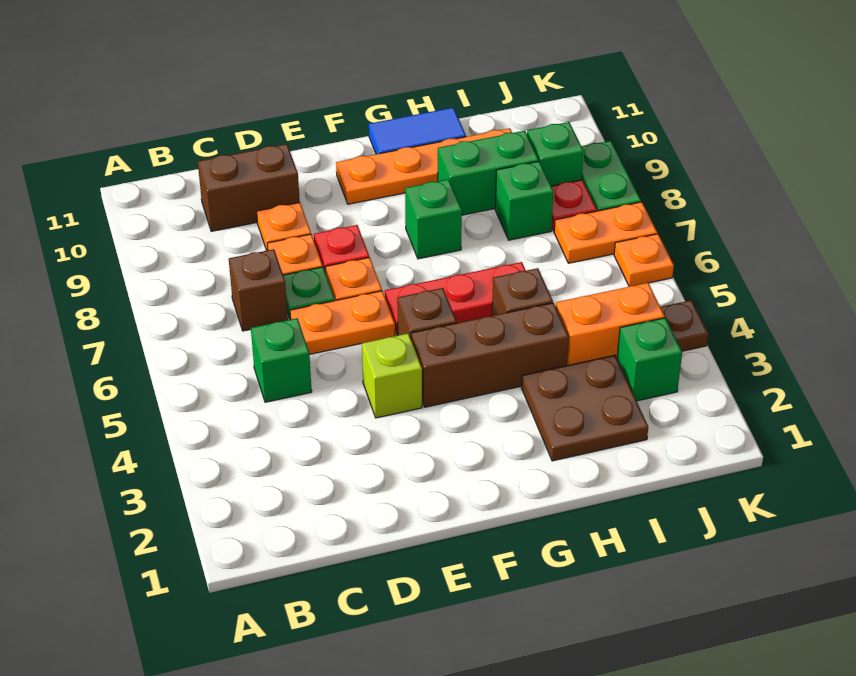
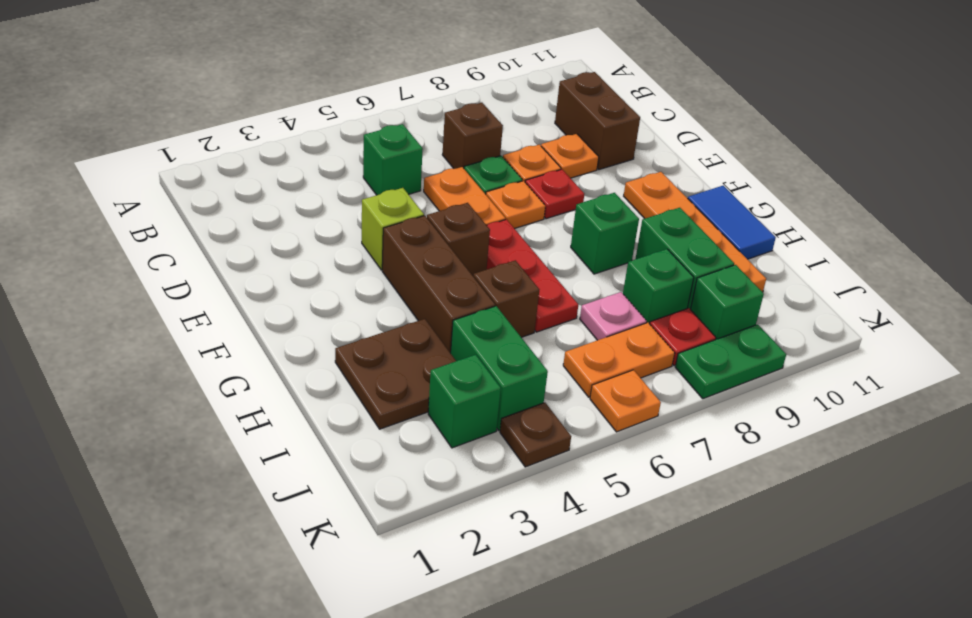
orange 1x2 brick [556,283,665,365] -> green 1x2 brick [451,306,548,430]
none -> pink 1x1 plate [580,292,647,340]
orange 1x2 plate [554,202,657,263] -> orange 1x2 plate turned to [563,323,675,397]

